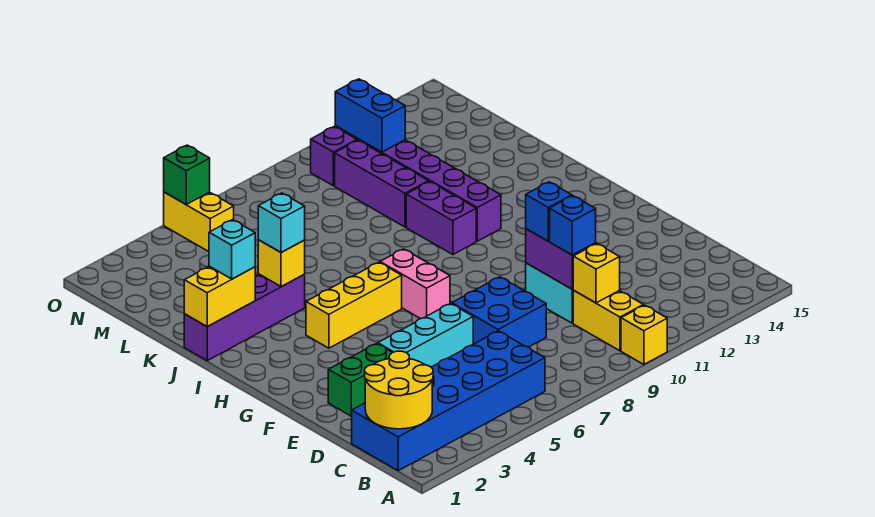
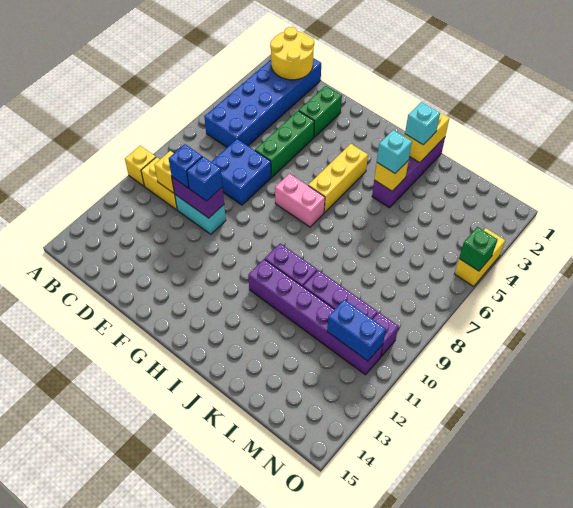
cyan 1x3 brick [378,304,473,367] -> green 1x3 brick [255,111,314,177]
yellow 1x2 brick [164,192,234,252] -> yellow 1x2 brick turned to [454,228,505,287]

